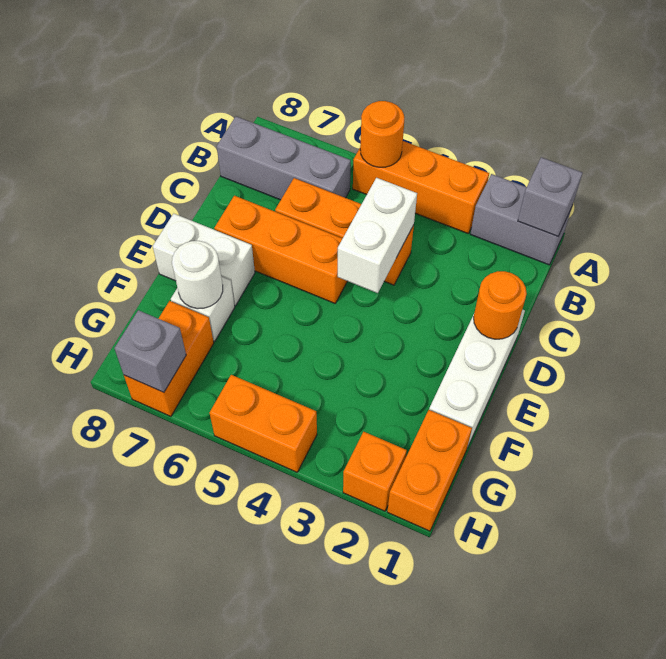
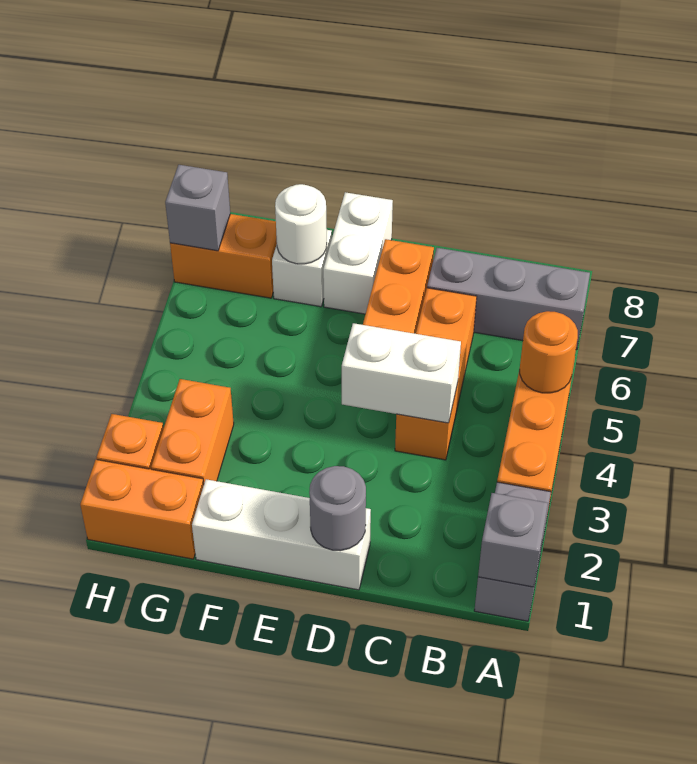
grey 1x3 brick [217,117,351,200] -> grey 1x3 brick turned to [427,248,590,350]
orange 1x1 round brick [474,271,527,339] -> grey 1x1 round brick [309,466,366,551]
orange 1x2 brick [210,375,317,472] -> orange 1x2 brick moved to [151,379,234,484]

